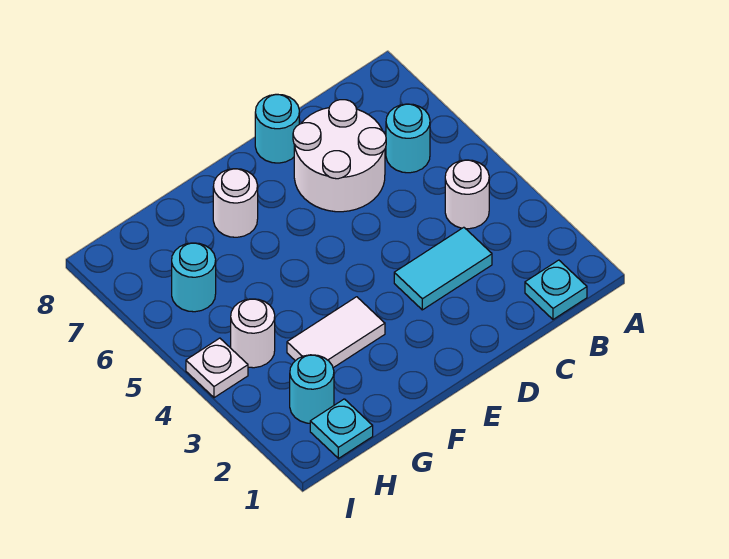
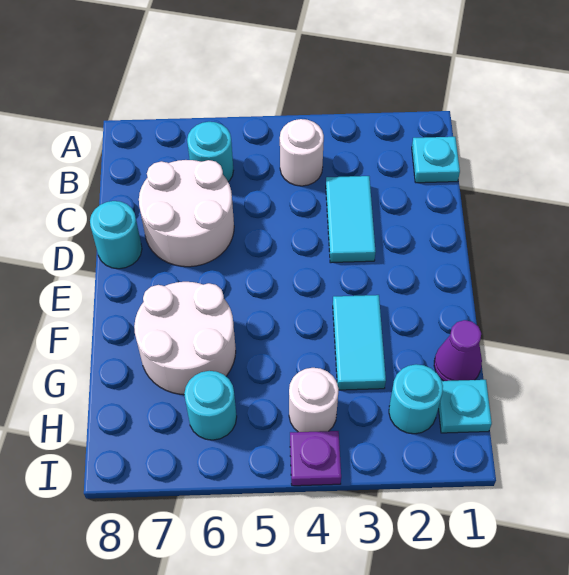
white 1x2 tile [287,297,385,368] -> cyan 1x2 tile [333,295,386,390]
white 1x1 round brick [213,169,258,237] -> white 2x2 round brick [134,282,236,395]
none -> purple 1x1 cone [434,320,482,381]
white 1x1 plate [186,338,248,398] -> purple 1x1 plate [290,431,341,486]

